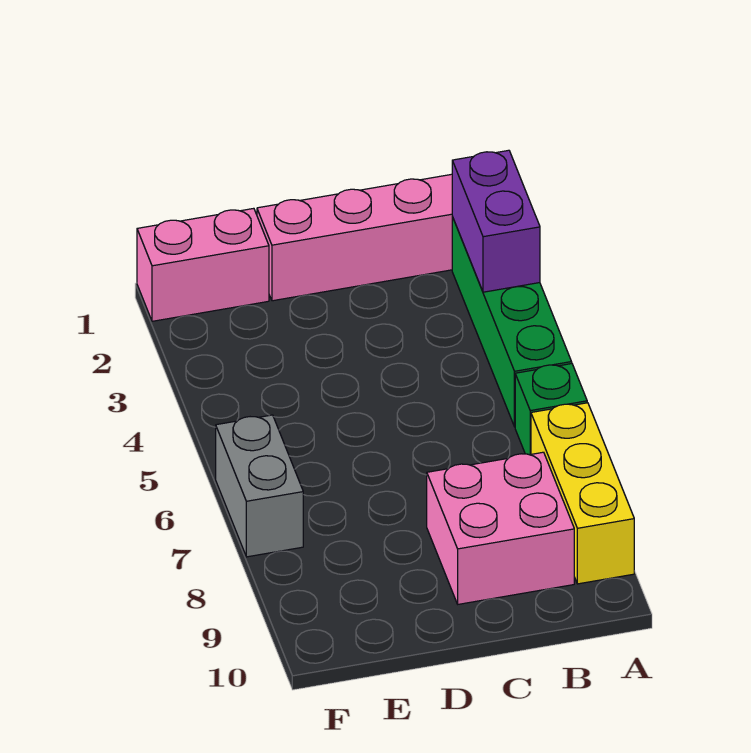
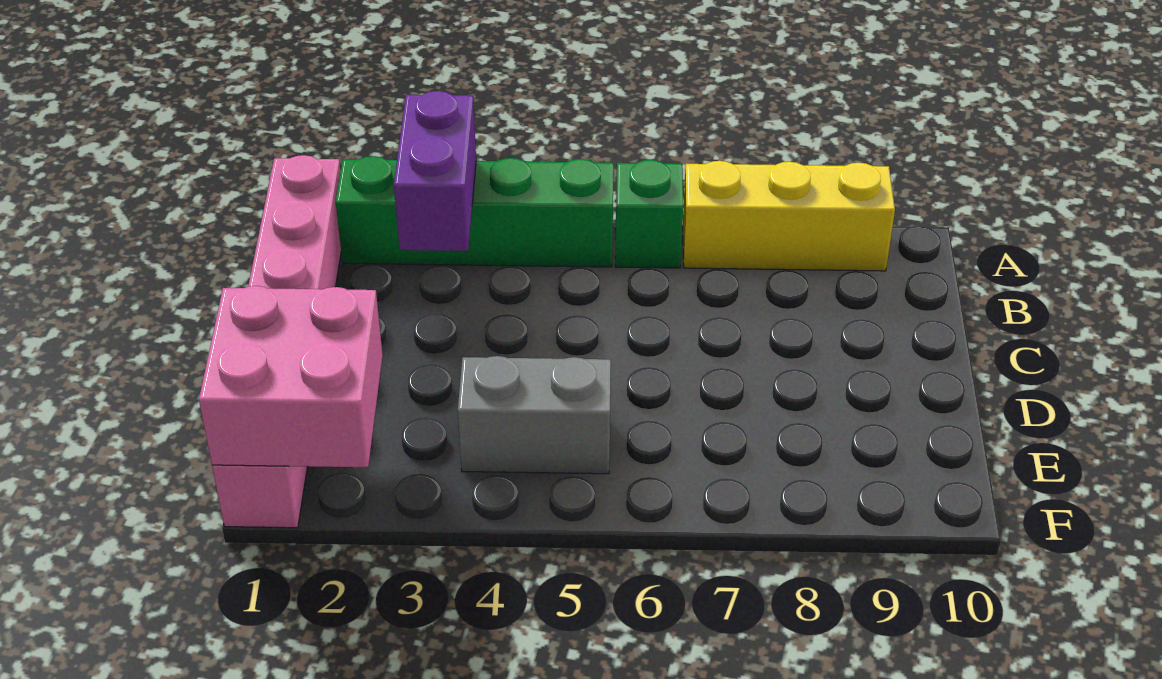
purple 1x2 brick [452,150,540,292] -> purple 1x2 brick turned to [394,91,476,251]
pink 2x2 brick [427,452,574,604] -> pink 2x2 brick moved to [199,286,383,467]
grey 1x2 brick [216,415,303,557] -> grey 1x2 brick moved to [458,356,611,474]

